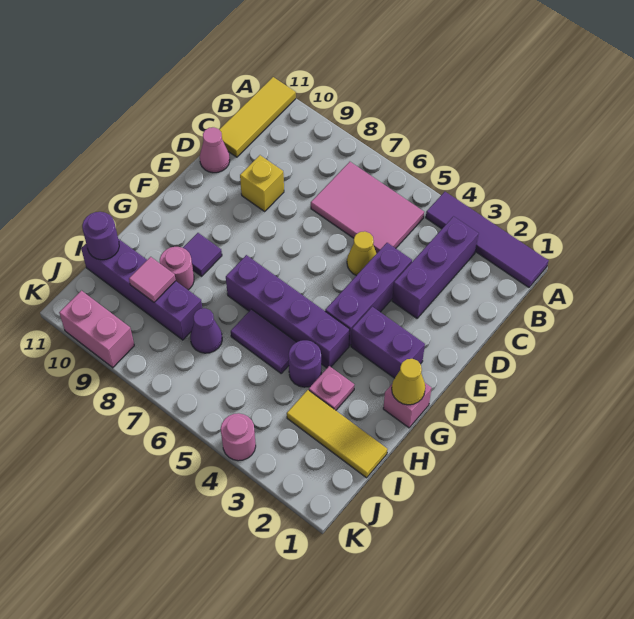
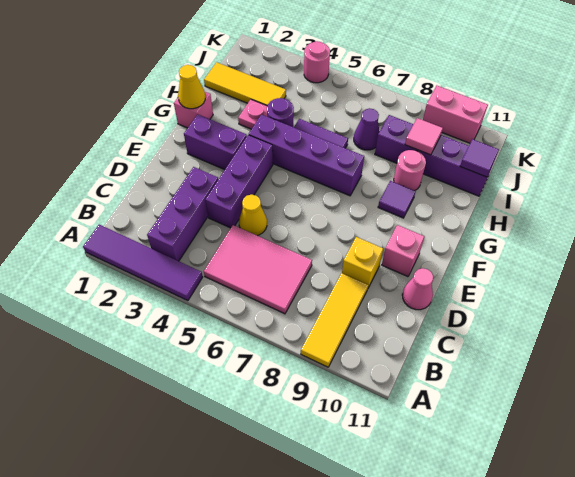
yellow 1x3 tile [219,77,296,157] -> yellow 1x3 tile moved to [301,273,368,367]
none -> pink 1x1 brick [382,225,425,277]
purple 1x1 round brick [82,212,119,260] -> purple 1x1 tile [460,139,499,177]

